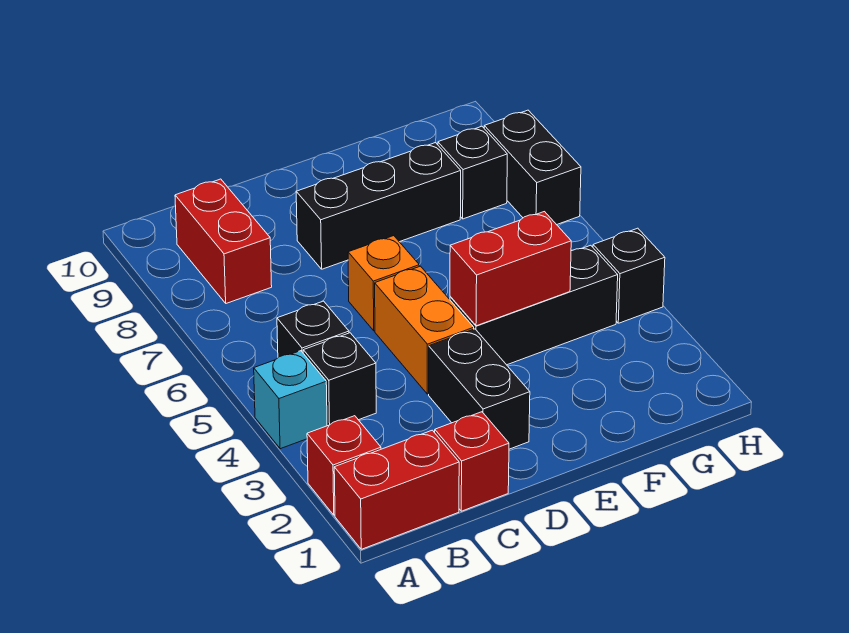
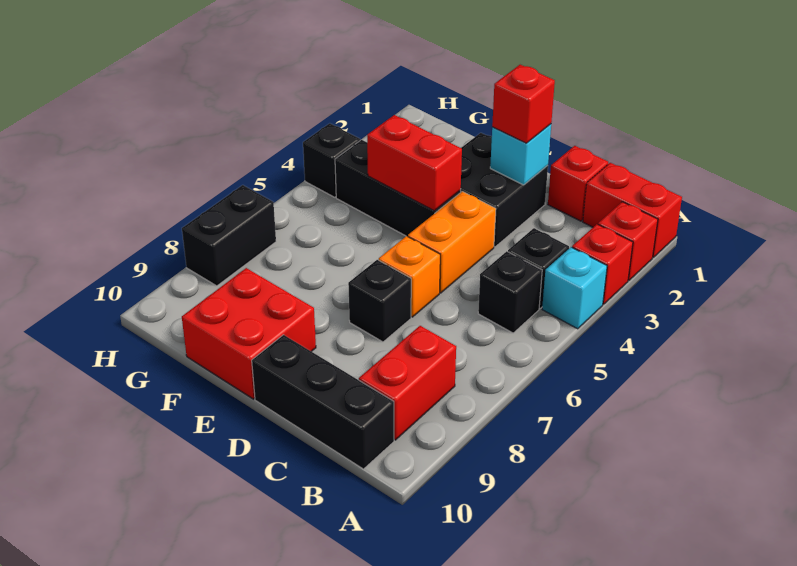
none -> red 1x1 brick [572,224,633,304]
black 1x2 brick [429,329,530,449] -> black 2x2 brick [460,133,548,247]
none -> cyan 1x1 brick [490,124,551,185]
none -> red 1x1 brick [492,65,555,143]
black 1x3 brick [296,143,461,269] -> black 1x3 brick moved to [252,335,394,469]
none -> red 2x2 brick [182,268,316,399]
black 1x1 brick [438,126,507,219] -> black 1x1 brick moved to [348,260,411,342]

